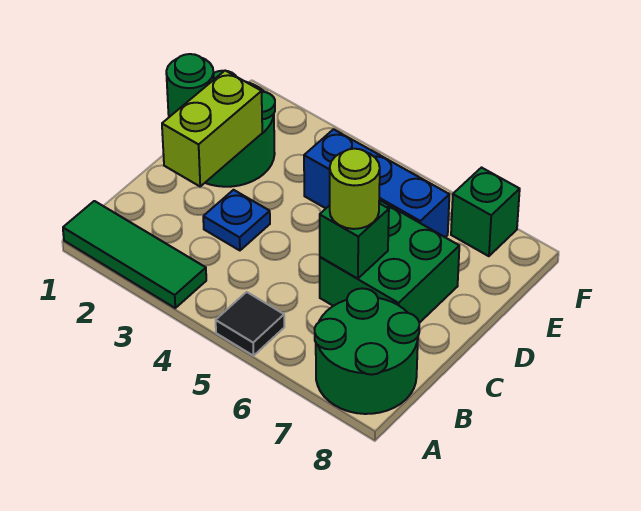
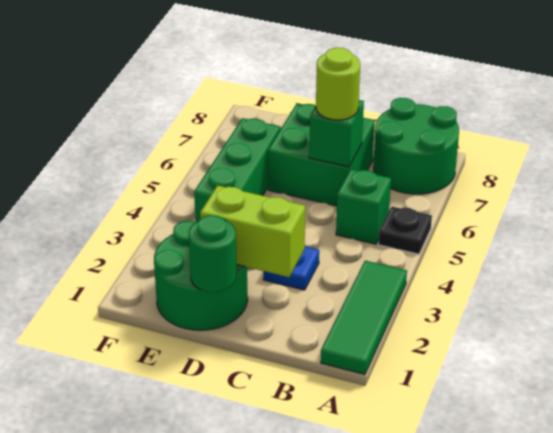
black 1x1 tile [216,292,284,356] -> black 1x1 plate [378,207,432,254]
blue 1x3 brick [304,129,449,237] -> green 1x3 brick [194,118,280,222]
green 1x1 brick [451,168,520,256] -> green 1x1 brick moved to [336,169,391,244]

